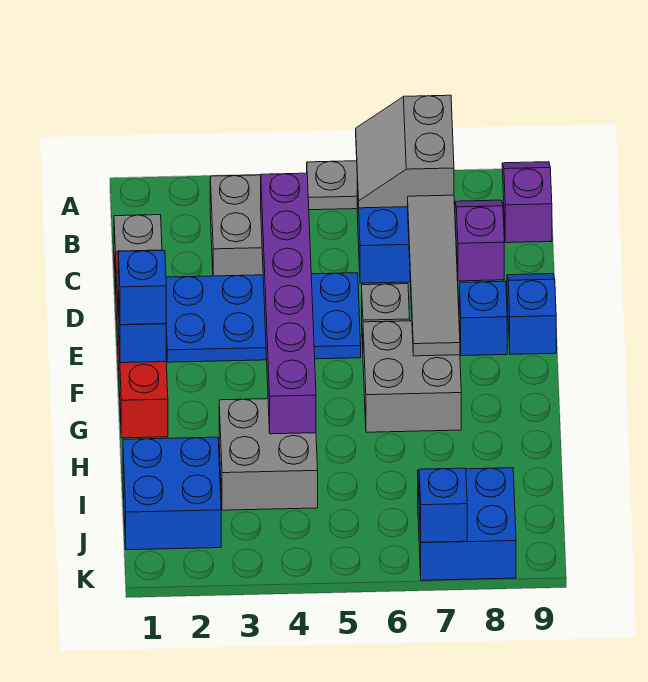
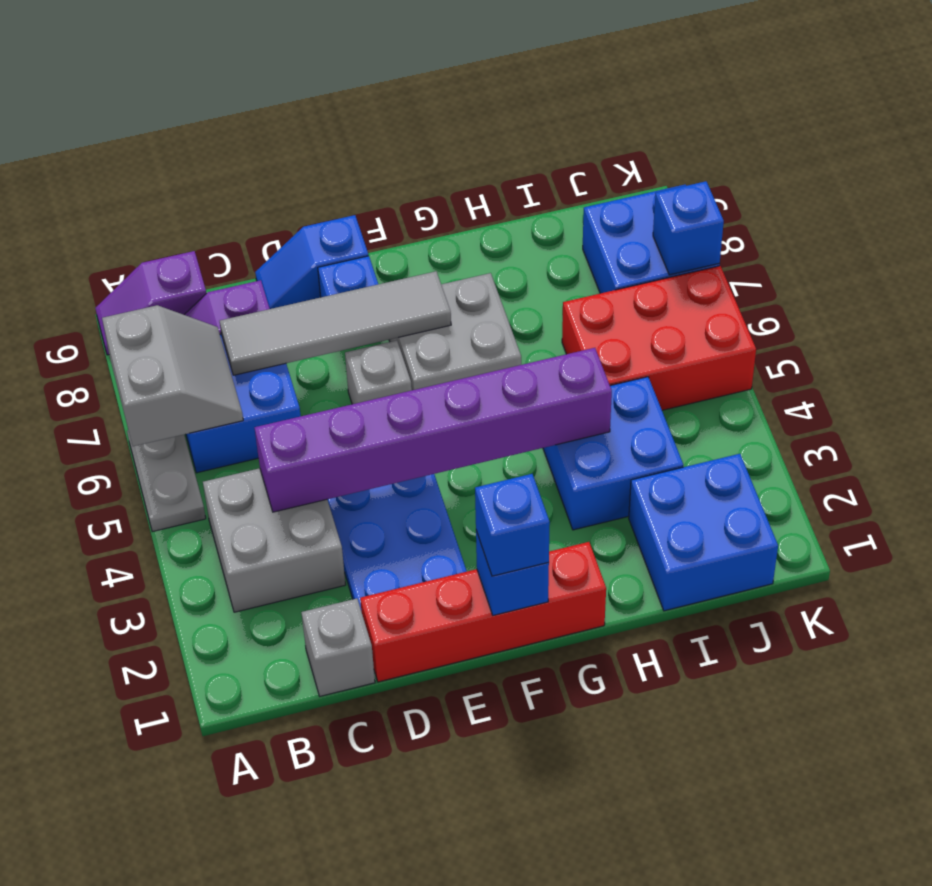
grey 2x2 slope [356,95,454,208] -> grey 2x2 slope turned to [102,305,243,446]
grey 2x2 brick [219,399,318,510] -> blue 2x2 brick [543,377,683,530]
none -> red 2x3 brick [562,266,756,410]

